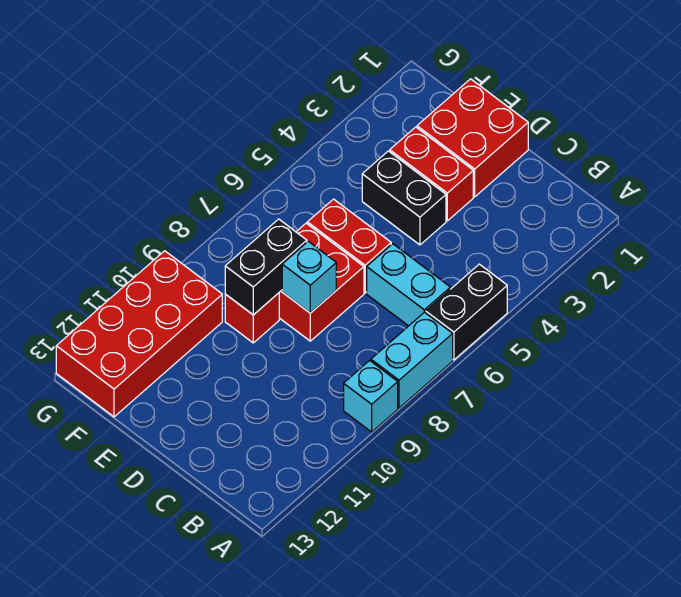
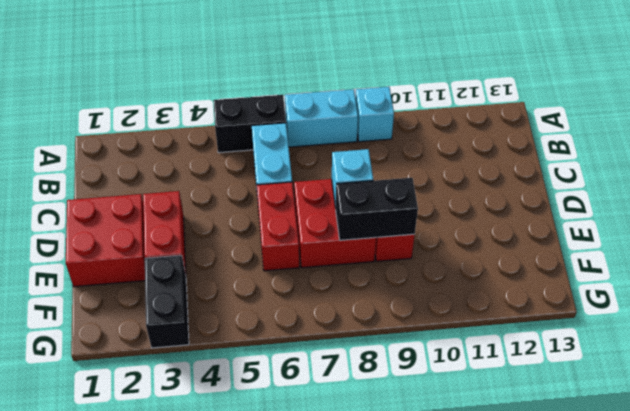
black 1x2 brick [362,151,446,245] -> black 1x2 brick moved to [145,255,189,348]
red 2x4 brick [56,251,222,417] -> none

